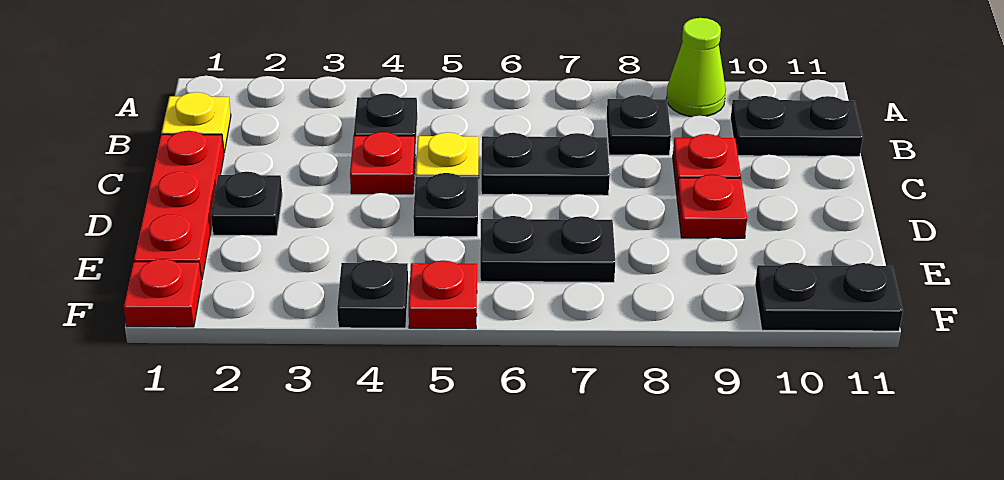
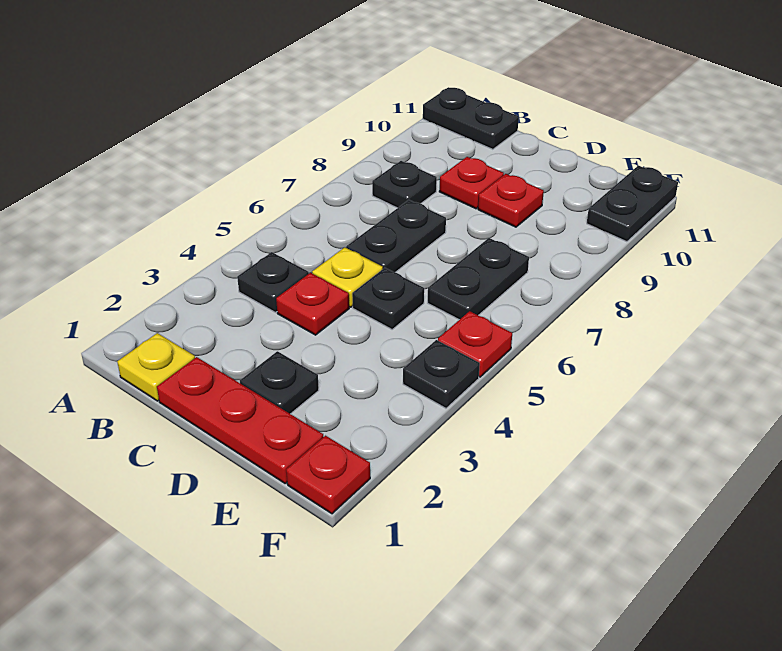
lime 1x1 cone [666,18,726,117] -> none
black 1x2 plate [731,96,863,156] -> black 1x2 plate turned to [423,87,519,149]

